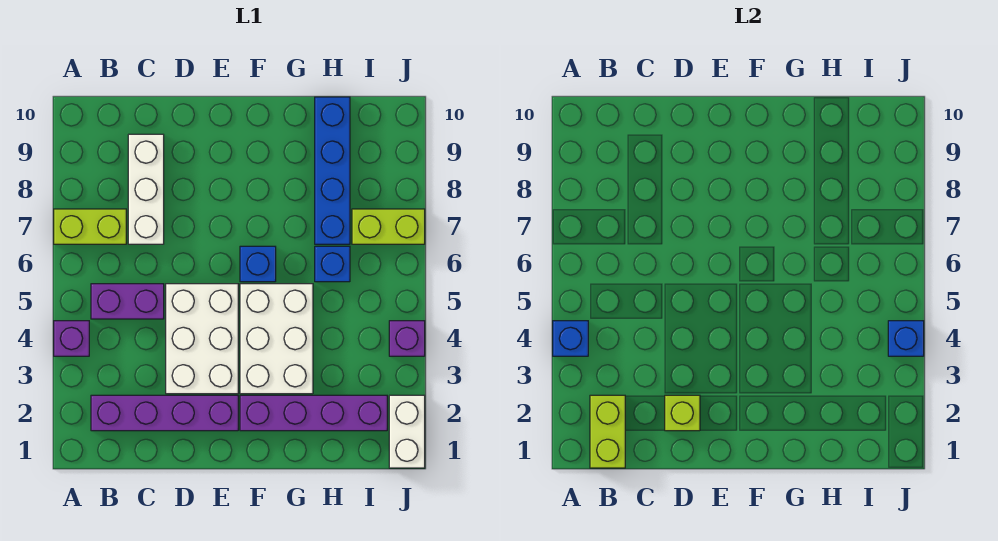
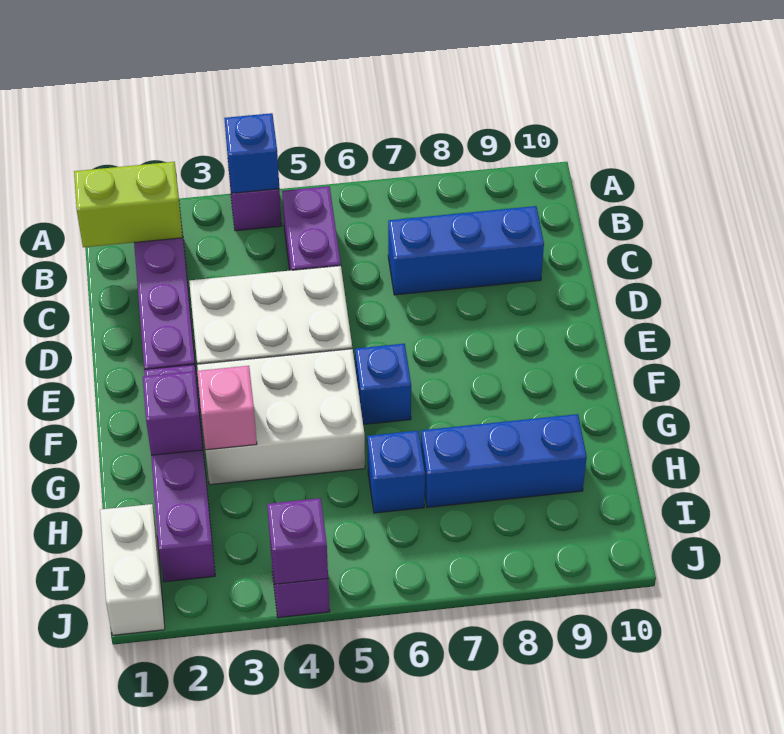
lime 1x2 brick [54,209,126,244] -> none
white 1x3 brick [128,134,164,244] -> blue 1x3 brick [388,206,544,295]
lime 1x1 brick [665,395,700,431] -> none
none -> purple 1x1 brick [143,371,203,455]
none -> pink 1x1 brick [197,366,257,450]
blue 1x4 brick [315,97,350,244] -> blue 1x3 brick [421,414,587,507]
lime 1x2 brick [352,209,425,244] -> none
white 1x2 brick [389,395,425,468] -> white 1x2 brick turned to [100,504,165,635]
blue 1x1 brick [888,321,924,356] -> purple 1x1 brick [267,498,328,584]

